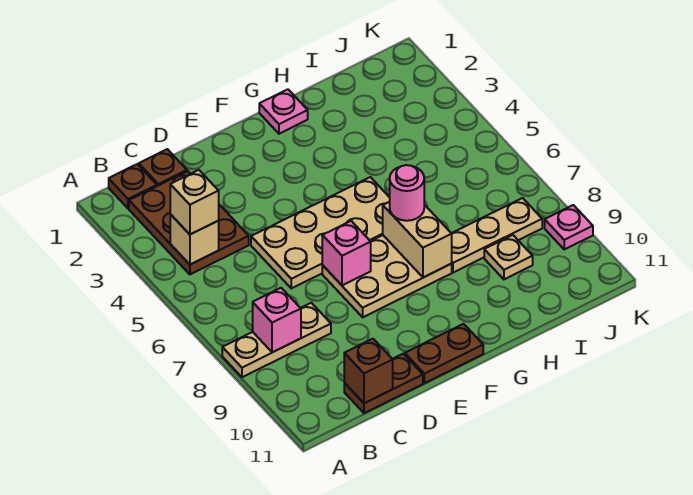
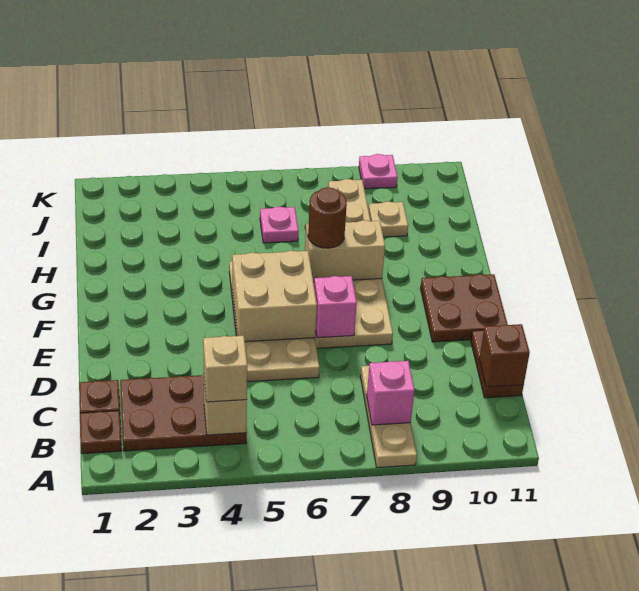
none -> tan 2x2 brick [232,251,317,342]
brown 1x2 plate [405,324,483,383] -> brown 2x2 plate [421,274,508,342]
pink 1x1 plate [259,89,308,134] -> pink 1x1 plate moved to [260,207,299,243]
pink 1x1 round brick [390,165,424,221] -> brown 1x1 round brick [308,187,347,248]

